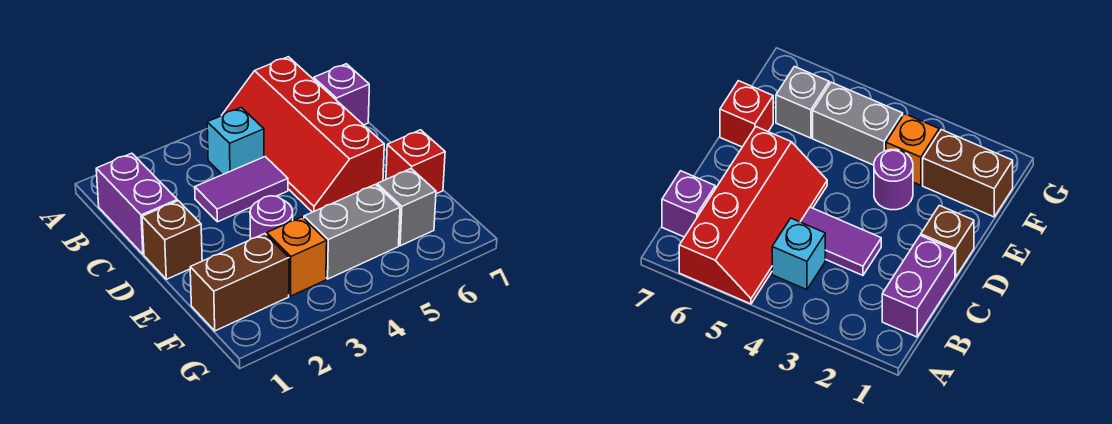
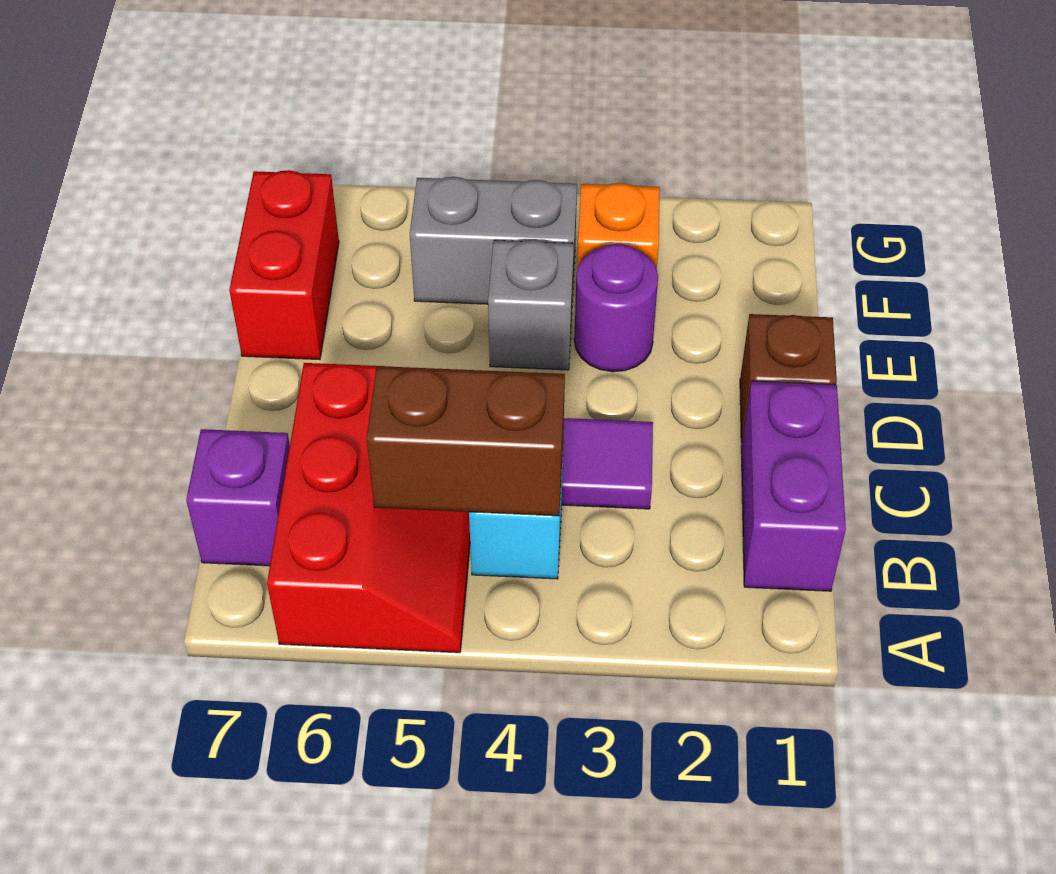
red 2x4 slope [222,57,384,212] -> red 2x3 slope [267,363,470,653]
red 1x1 brick [386,130,445,194] -> red 1x2 brick [229,170,339,360]
brown 1x2 brick [190,234,289,331] -> brown 1x2 brick moved to [367,366,565,516]
grey 1x1 brick [377,169,436,246] -> grey 1x1 brick moved to [488,240,574,370]

